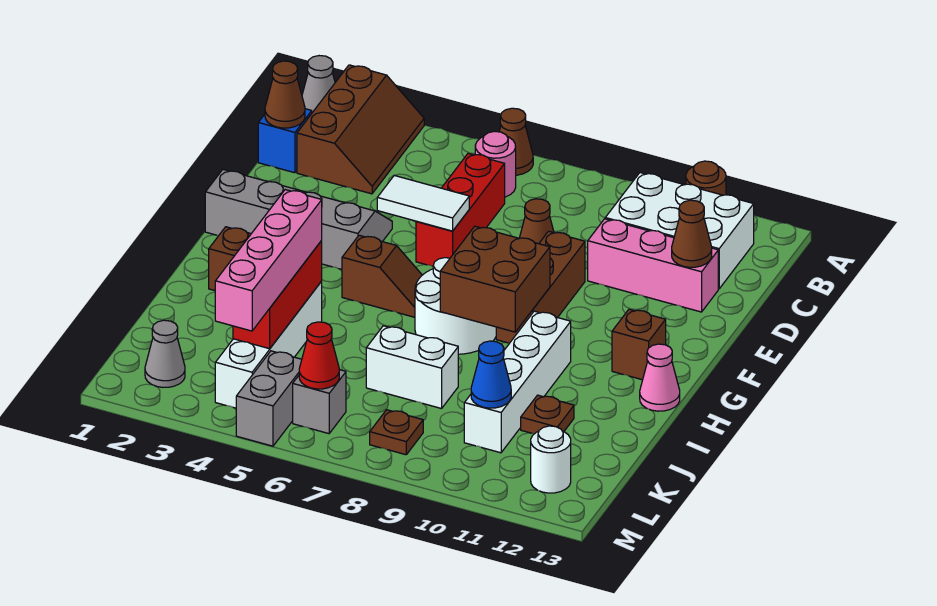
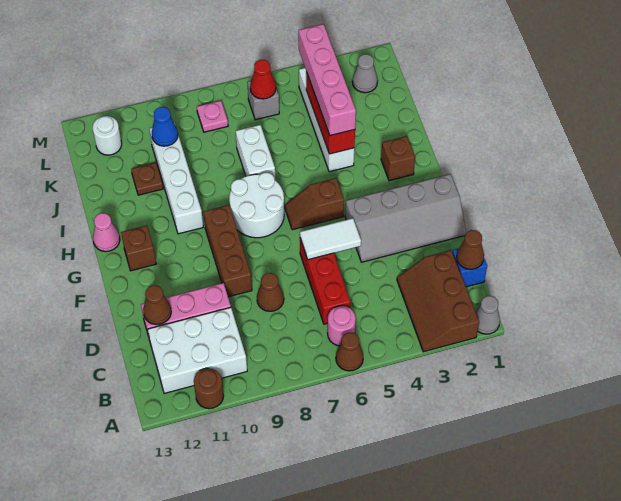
brown 2x2 brick [440,226,550,332] -> none
white 1x2 brick [366,326,458,409] -> white 1x2 brick turned to [236,125,276,181]
grey 1x2 brick [236,351,302,446] -> none
brown 1x1 plate [370,410,423,455] -> pink 1x1 plate [197,101,228,132]

